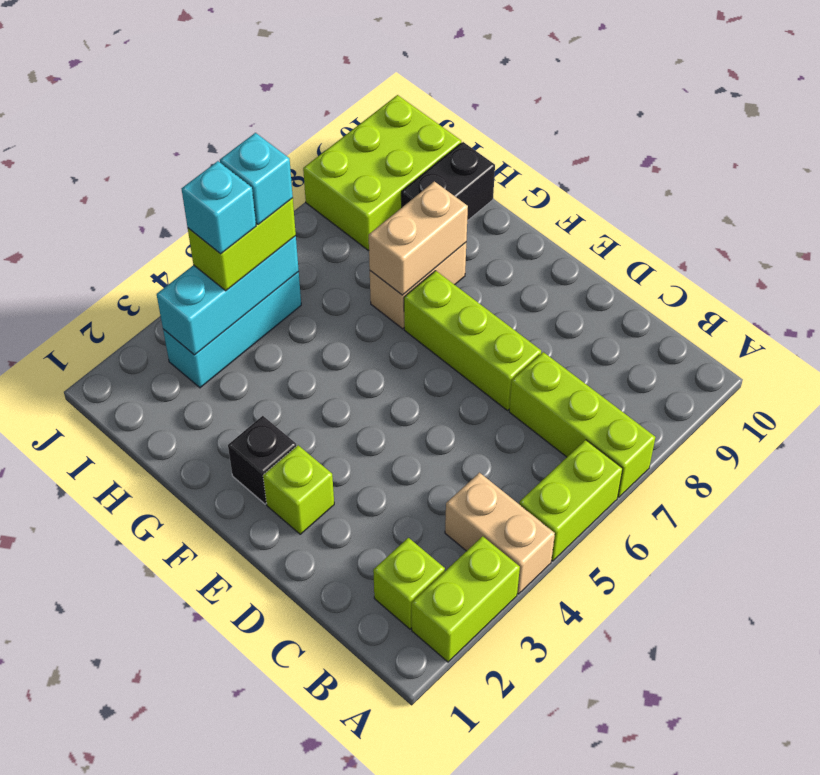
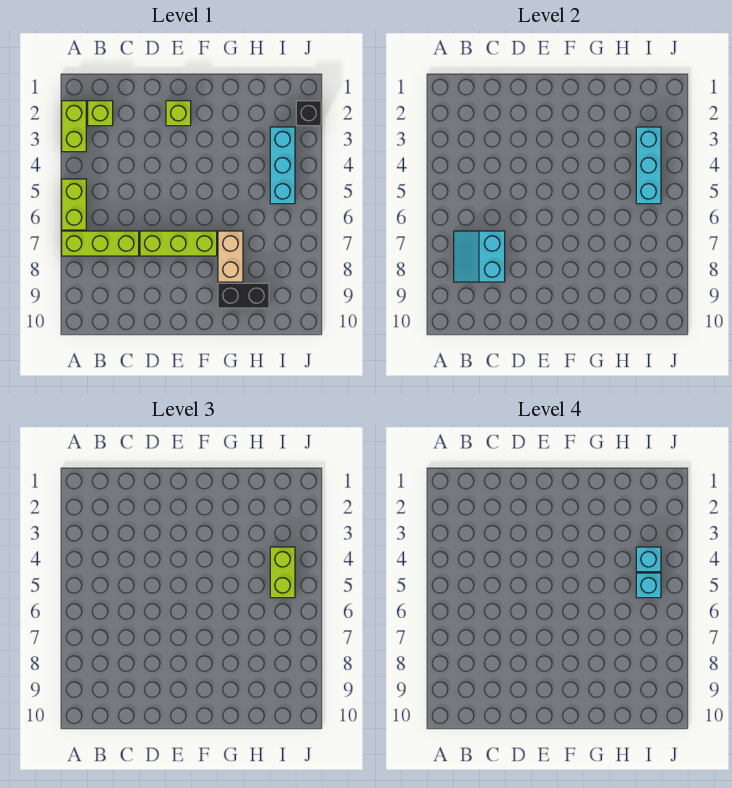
tan 1x2 brick [445,473,555,594] -> none
none -> cyan 2x2 slope [454,231,505,282]
black 1x1 brick [228,416,297,504] -> black 1x1 brick moved to [296,101,321,126]
tan 1x2 brick [369,181,468,295] -> none
black 1x2 brick [401,142,495,221] -> black 1x2 brick turned to [218,283,269,308]
lime 2x3 brick [303,95,461,250] -> none

